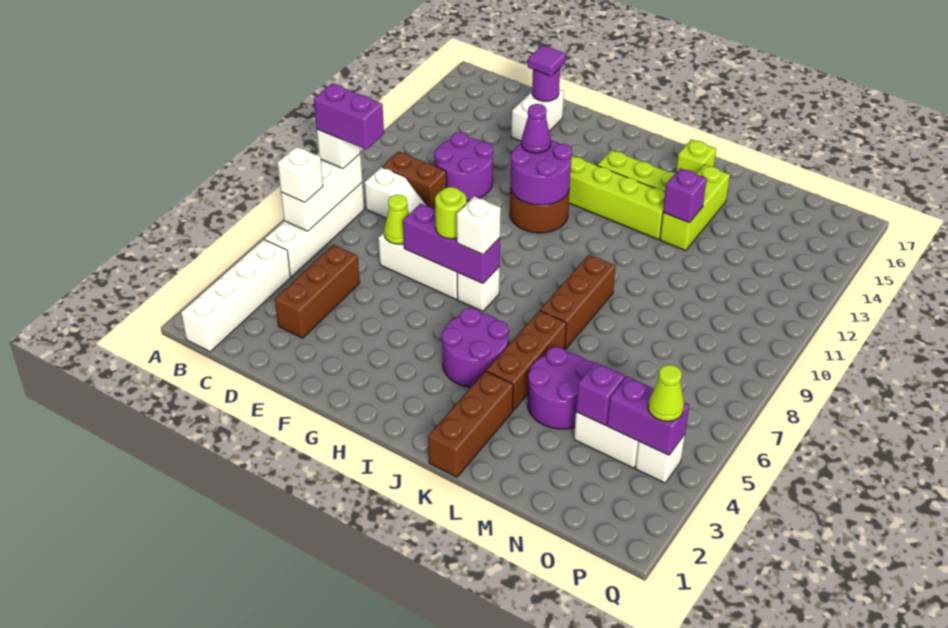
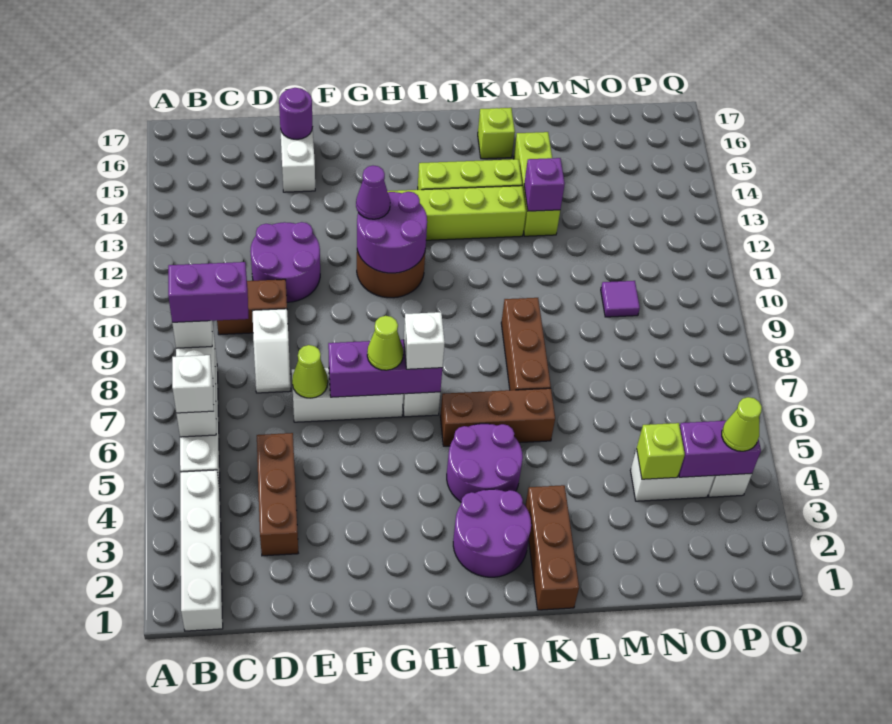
white 1x2 slope [365,167,427,218] -> white 1x2 slope turned to [252,309,291,393]
purple 1x1 tile [528,45,566,76] -> purple 1x1 tile moved to [601,281,640,317]
lime 1x1 round brick [435,187,467,239] -> lime 1x1 cone [367,316,403,370]
brown 1x3 brick [486,311,567,411] -> brown 1x3 brick turned to [440,388,555,446]
purple 2x2 round brick [528,347,594,429] -> purple 2x2 round brick moved to [453,489,531,577]
purple 1x1 brick [576,362,625,425] -> lime 1x1 brick [637,423,685,479]

